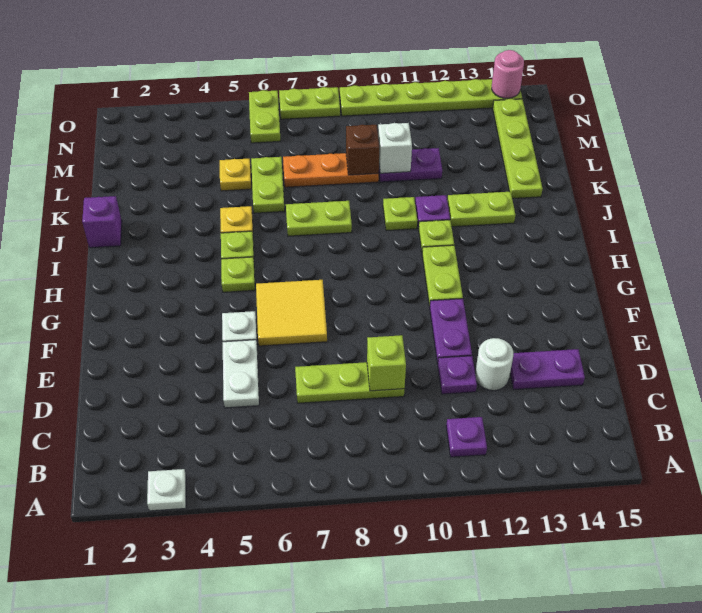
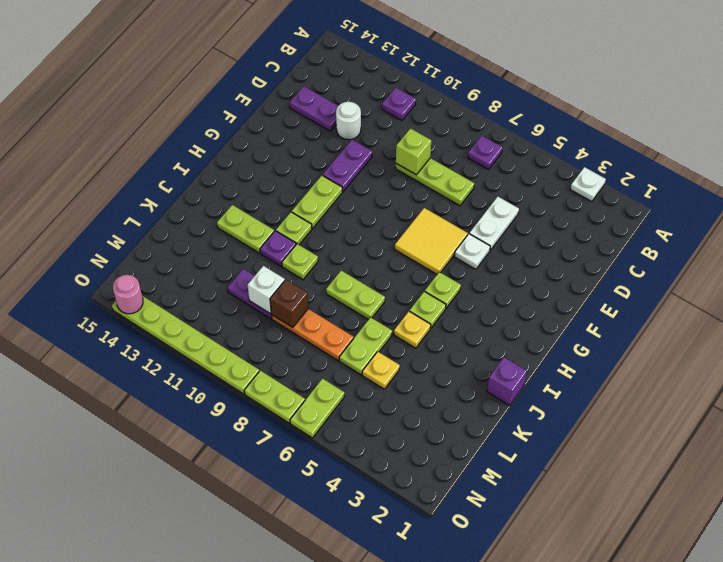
purple 1x1 plate [438,356,477,394] -> purple 1x1 plate moved to [468,136,503,169]
lime 1x4 plate [493,99,543,199] -> none

